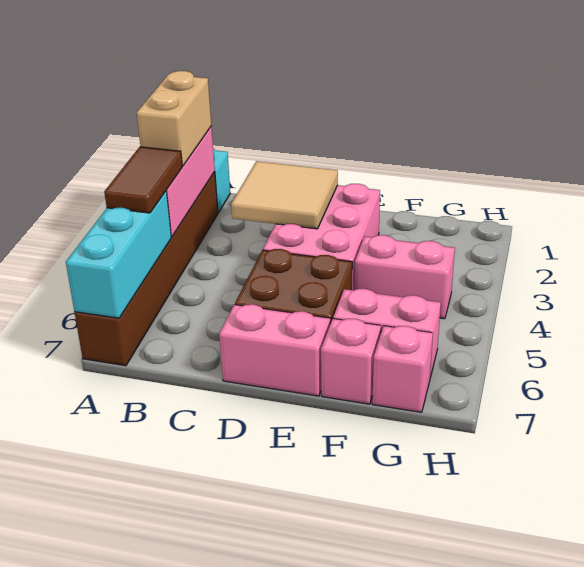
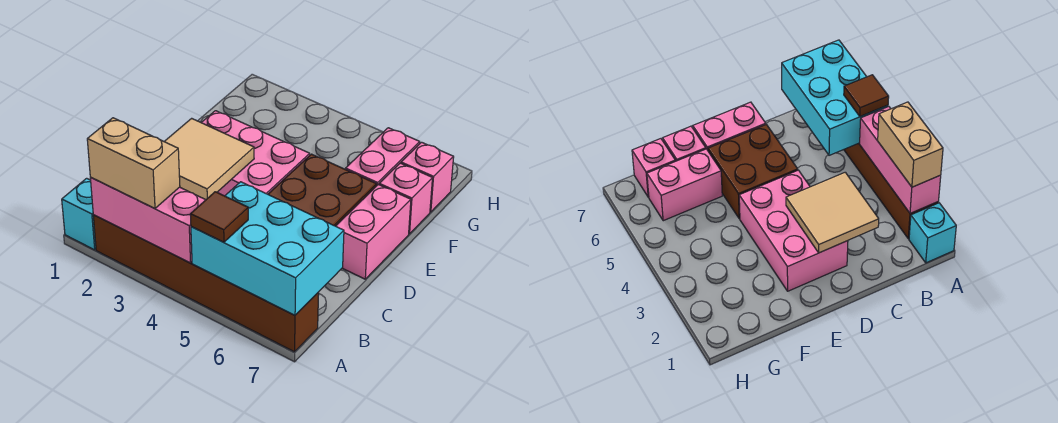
brown 1x2 tile [104,147,182,213] -> brown 1x1 tile [190,192,248,242]
cyan 1x3 brick [66,191,171,318] -> cyan 2x3 brick [191,182,344,315]
pink 1x2 brick [355,235,455,319] -> none

